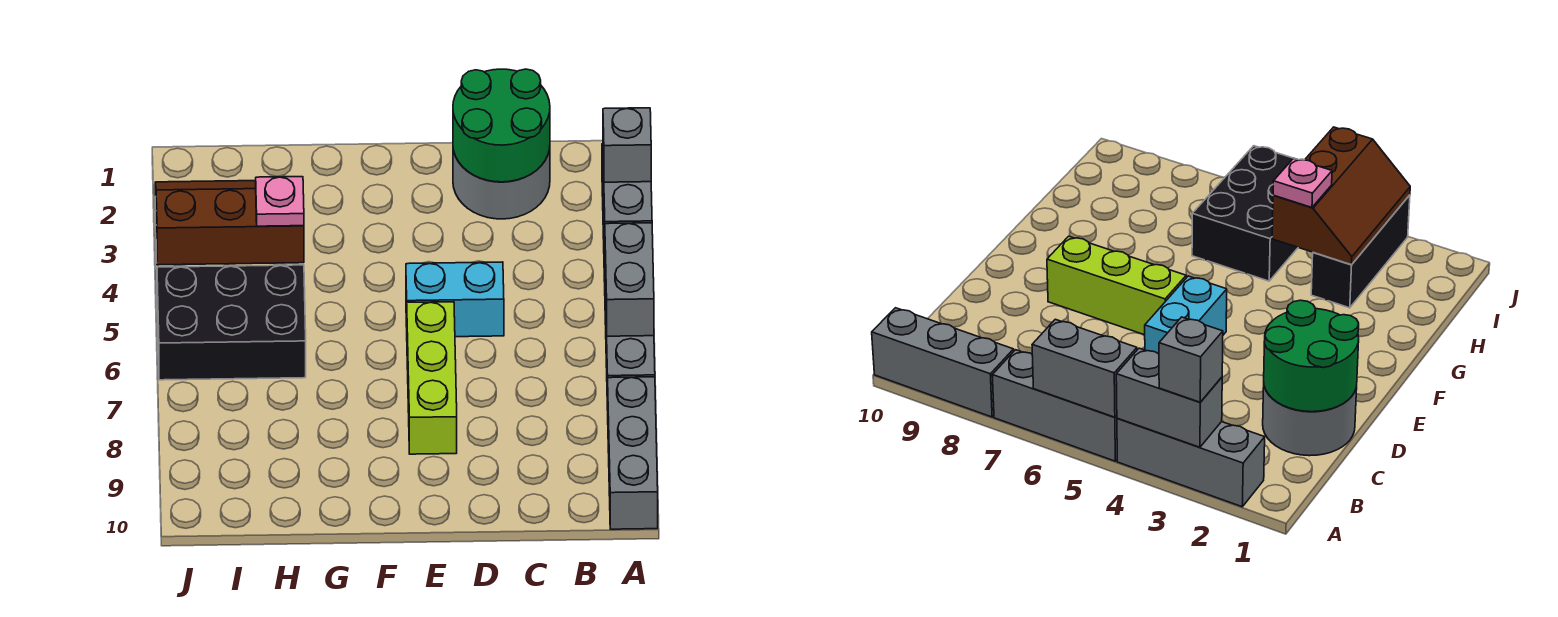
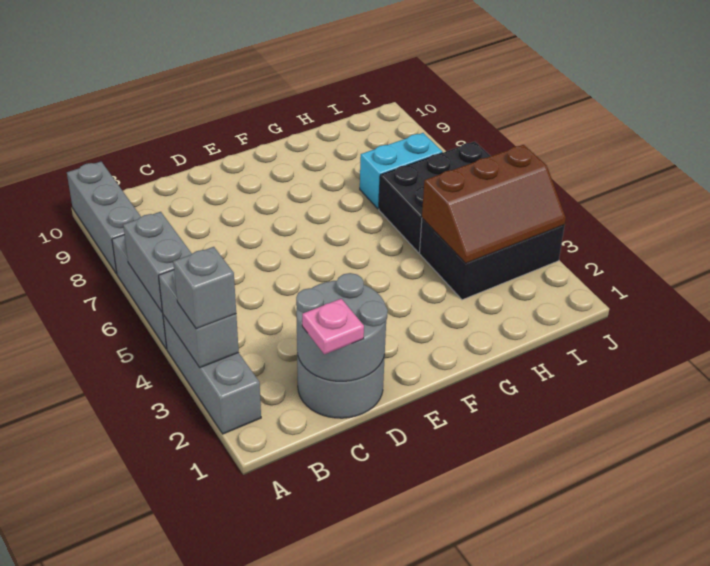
green 2x2 round brick [453,69,550,182] -> grey 2x2 round brick [296,273,388,381]
cyan 1x2 brick [406,262,504,337] -> cyan 1x2 brick moved to [360,133,442,209]
lime 1x3 brick [407,302,457,454] -> none
black 1x3 brick [1311,195,1410,308] -> black 2x3 brick [419,218,565,300]
pink 1x1 plate [256,177,304,226] -> pink 1x1 plate moved to [302,299,364,354]

